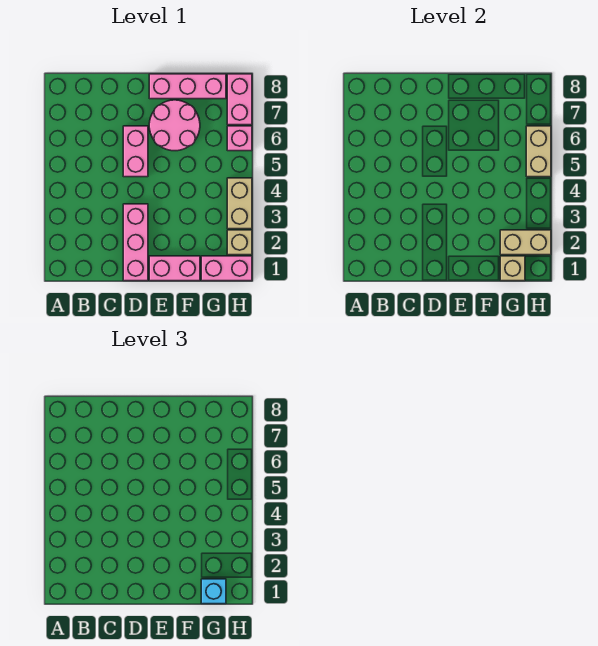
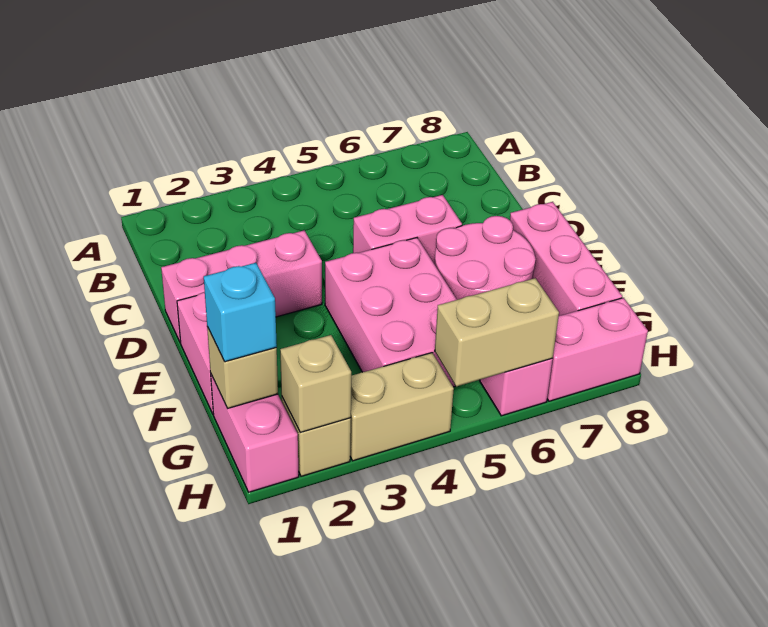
none -> pink 2x3 brick [325,238,457,387]
tan 1x2 brick [500,230,551,255] -> tan 1x1 brick [280,335,351,432]

